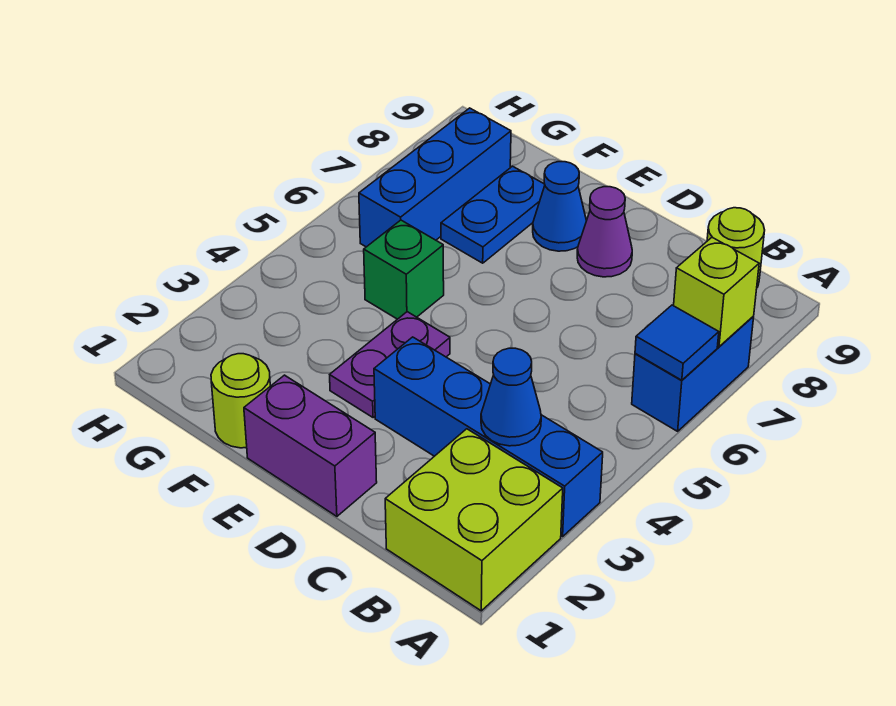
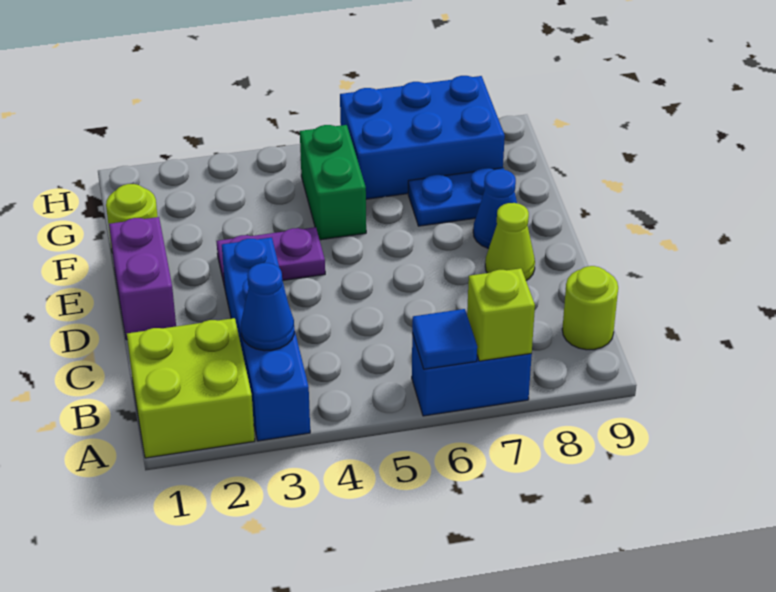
purple 1x1 cone [577,187,632,277] -> lime 1x1 cone [485,203,535,280]
green 1x1 brick [364,220,444,319] -> green 1x2 brick [300,125,366,240]
blue 1x3 brick [359,108,511,247] -> blue 2x3 brick [340,76,505,199]

